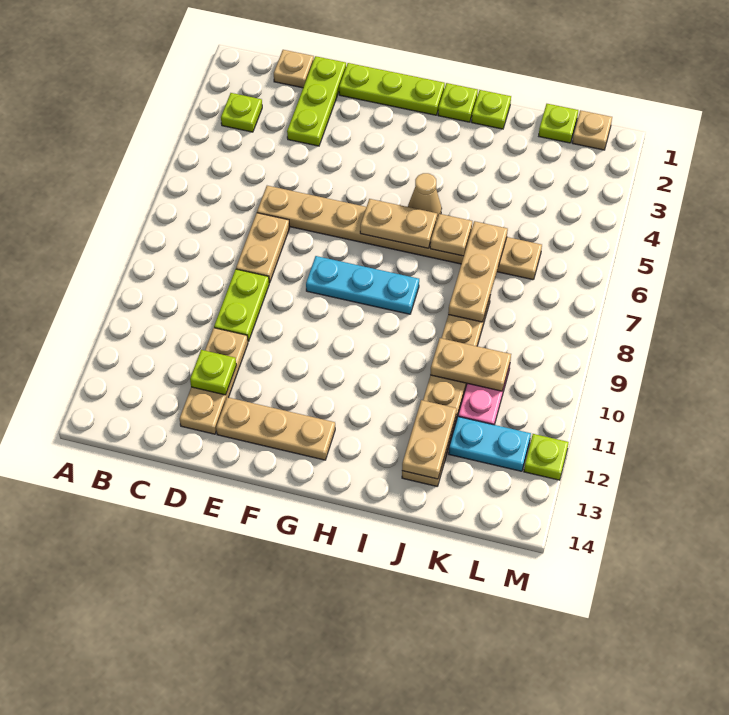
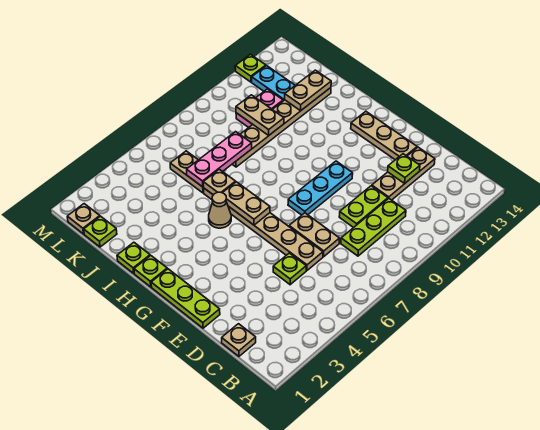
lime 1x1 plate [221,93,262,132] -> lime 1x1 plate moved to [273,253,306,285]
lime 1x3 plate [287,56,346,146] -> lime 1x3 plate moved to [341,199,406,256]
tan 1x2 plate [236,213,290,283] -> tan 1x2 plate turned to [289,213,340,257]
cyan 1x3 plate [306,256,419,314] -> cyan 1x3 plate turned to [288,161,353,215]
tan 1x3 plate [448,221,508,322] -> pink 1x3 plate [187,132,252,187]

